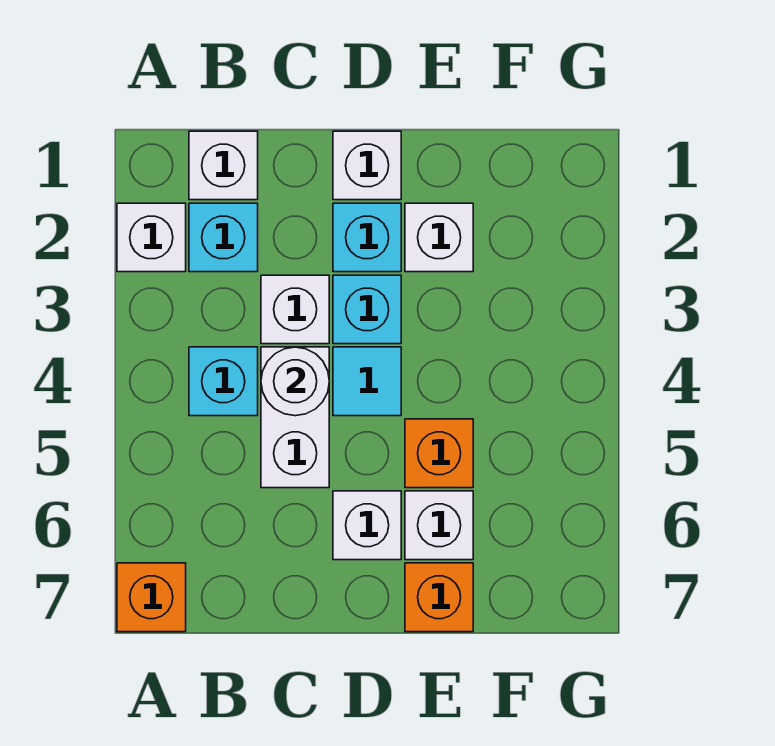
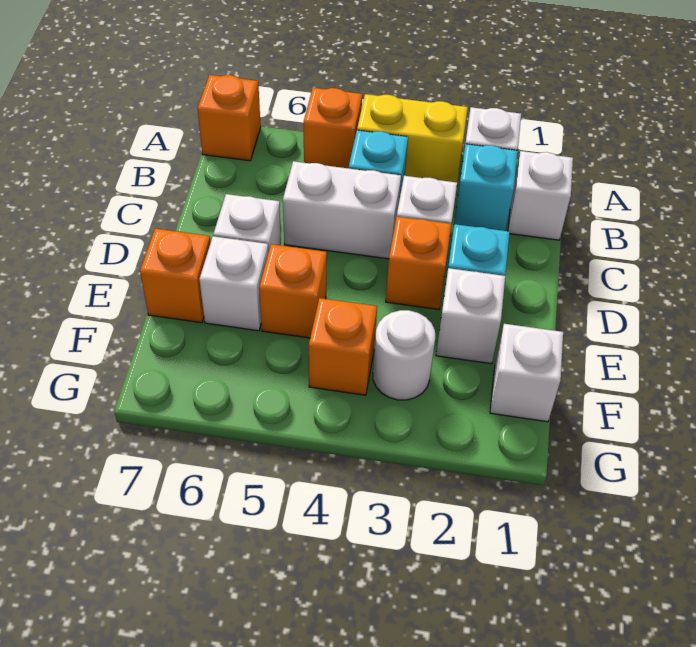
none -> yellow 1x2 brick [357,94,468,182]
none -> orange 1x1 brick [304,88,362,168]
white 1x1 round brick [261,347,329,416] -> white 1x1 round brick moved to [373,310,435,400]
white 1x1 brick [333,131,401,200] -> white 1x1 brick moved to [490,324,563,422]
cyan 1x1 brick [333,275,401,344] -> orange 1x1 brick [386,217,451,310]
cyan 1x1 tile [333,347,401,416] -> none
none -> orange 1x1 brick [309,298,377,395]

